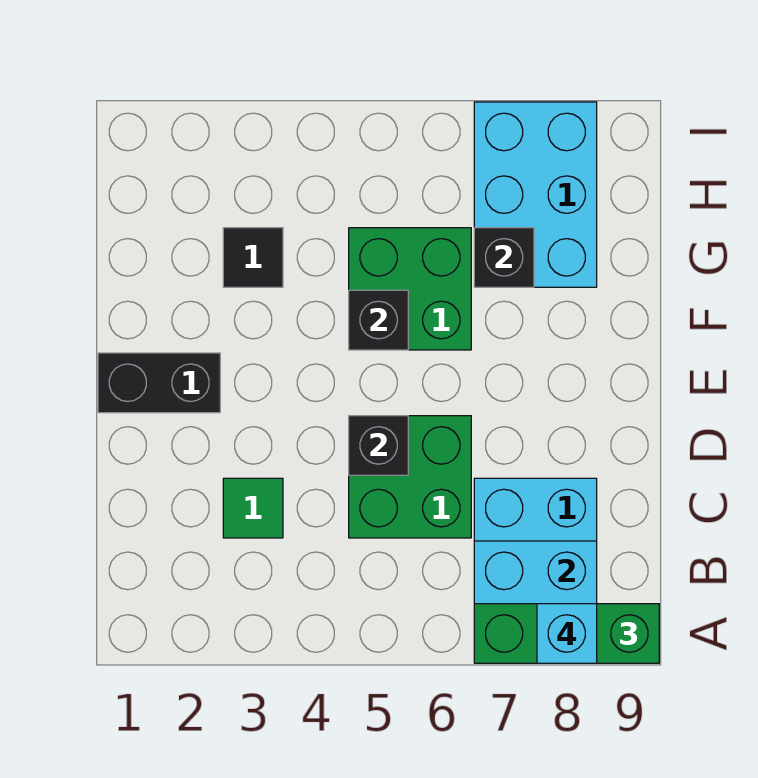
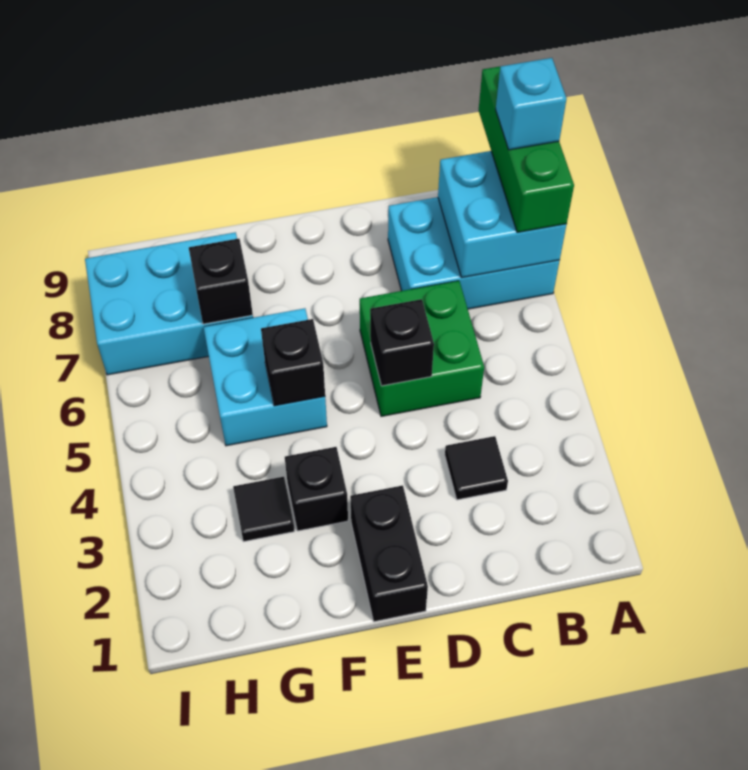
green 1x1 tile [223,478,283,538] -> black 1x1 tile [445,436,508,500]
none -> black 1x1 brick [285,447,348,531]
green 2x2 brick [349,228,471,350] -> cyan 2x2 brick [204,308,327,446]

